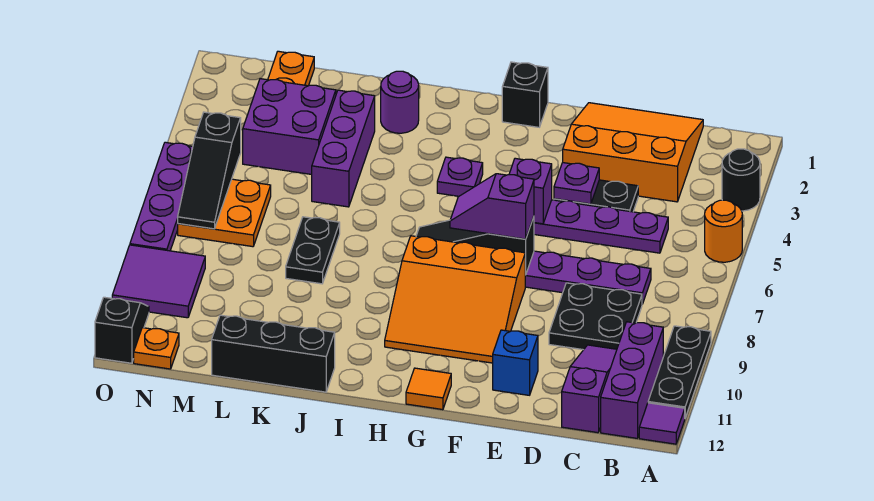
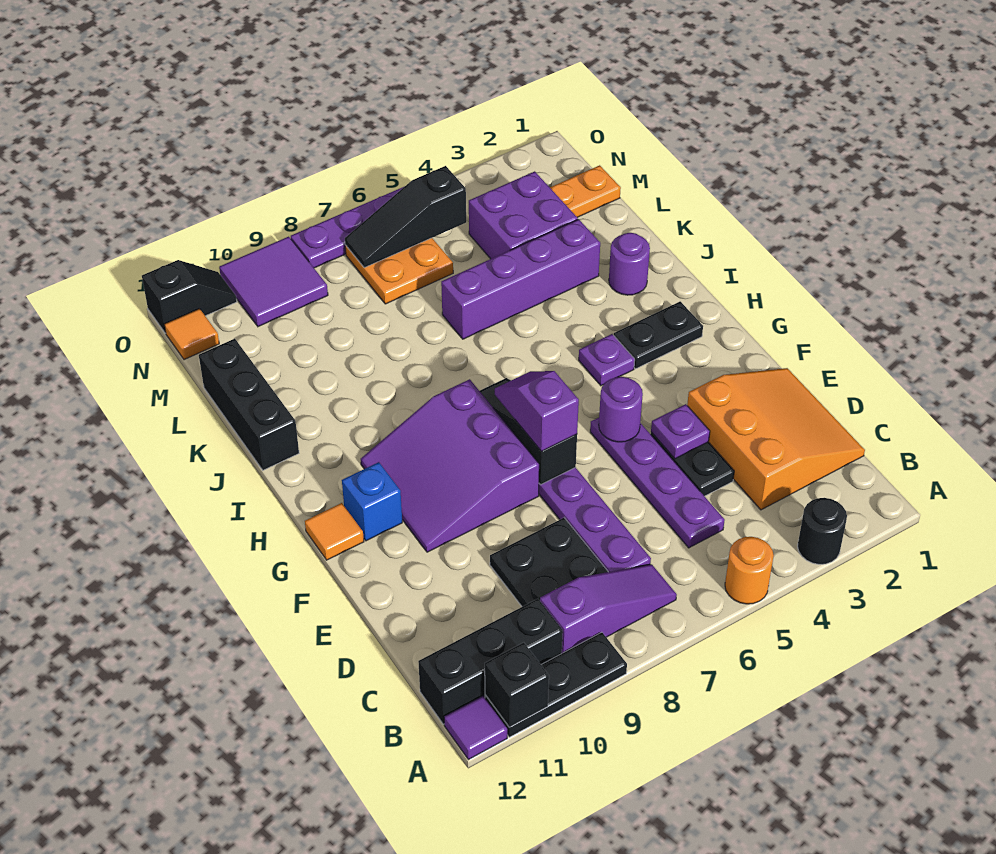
purple 1x3 brick [601,322,663,438] -> black 1x3 brick [418,599,563,724]
purple 1x3 slope [562,345,617,433] -> purple 1x3 slope moved to [540,564,677,653]
blue 1x1 brick [493,330,538,395] -> blue 1x1 brick moved to [342,462,402,541]
purple 1x1 brick [509,158,552,224] -> purple 1x1 round brick [599,377,643,442]
orange 3x3 slope [385,236,525,363] -> purple 3x3 slope [361,379,539,552]
black 1x1 brick [502,62,548,127] -> black 1x1 brick moved to [485,643,549,727]
purple 1x3 brick [312,90,375,207] -> purple 1x4 brick [441,219,600,339]
black 1x2 plate [286,217,340,284] -> black 1x2 plate moved to [614,301,703,369]
orange 1x1 plate [134,328,179,369] -> orange 1x1 tile [164,309,219,360]

